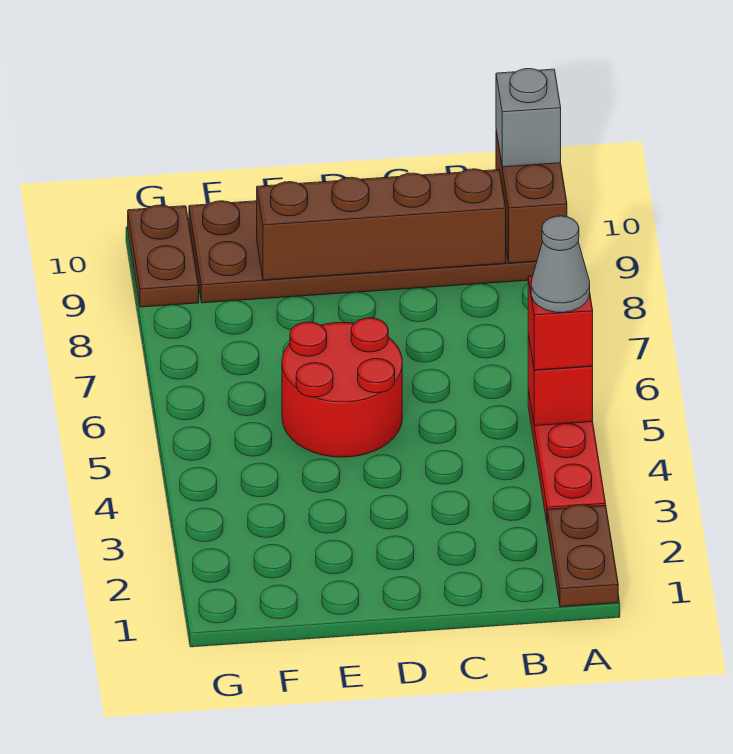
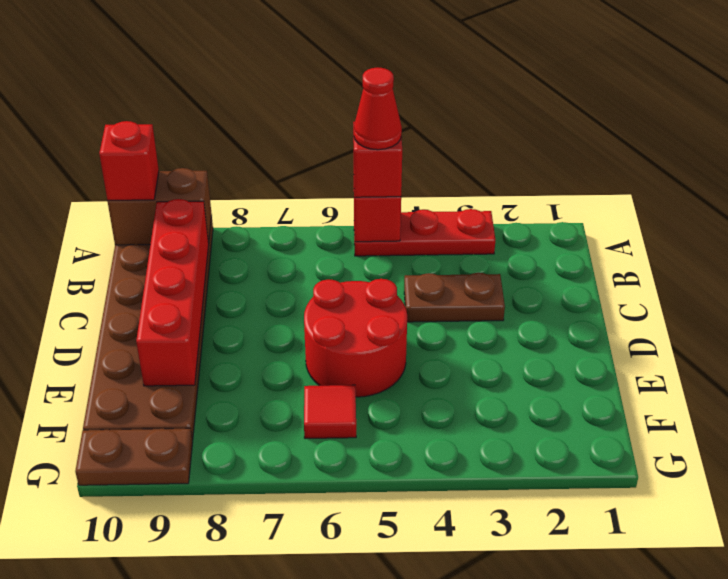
brown 1x2 plate [547,505,618,607] -> brown 1x2 plate moved to [404,273,505,322]
grey 1x1 cone [531,216,590,312] -> red 1x1 cone [353,67,402,150]
grey 1x1 brick [496,69,561,167] -> red 1x1 brick [99,121,159,200]
brown 1x4 brick [257,169,506,280] -> red 1x4 brick [136,199,209,386]
none -> red 1x1 tile [304,385,356,439]

